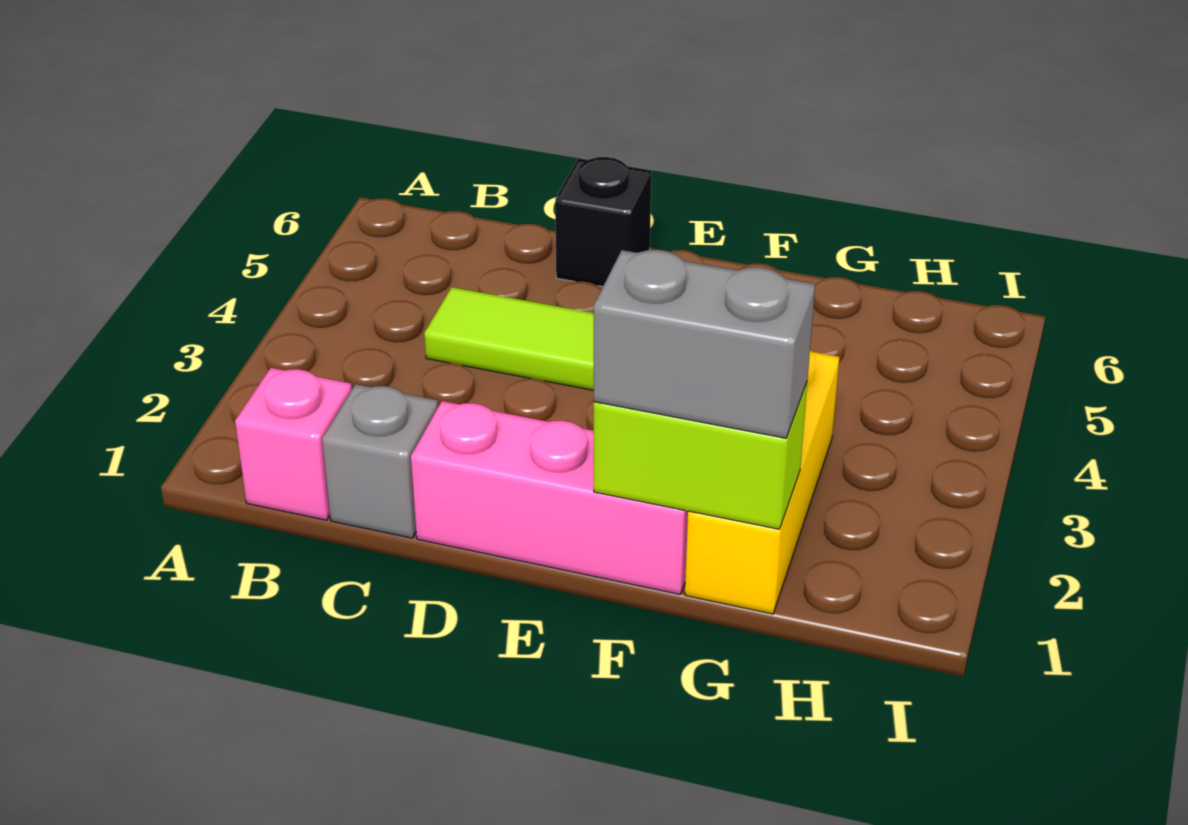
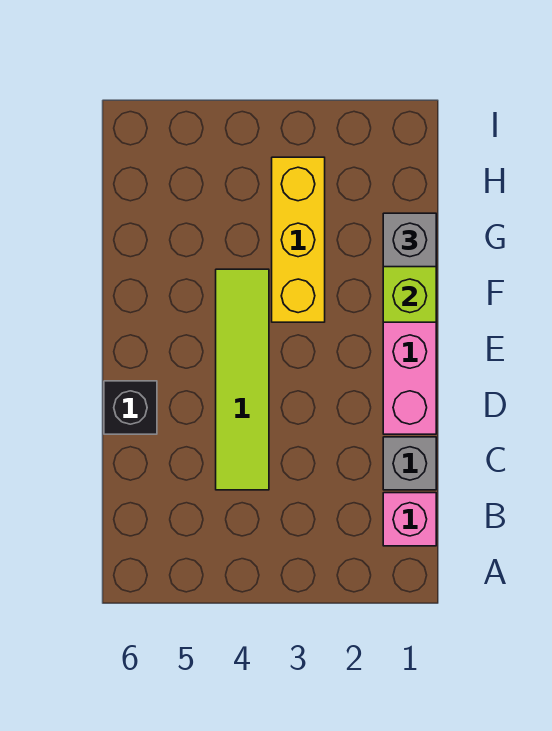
grey 1x2 brick [594,250,815,438] -> grey 1x1 brick [383,213,436,267]
yellow 1x3 brick [685,350,839,614] -> yellow 1x3 brick turned to [272,157,325,322]

